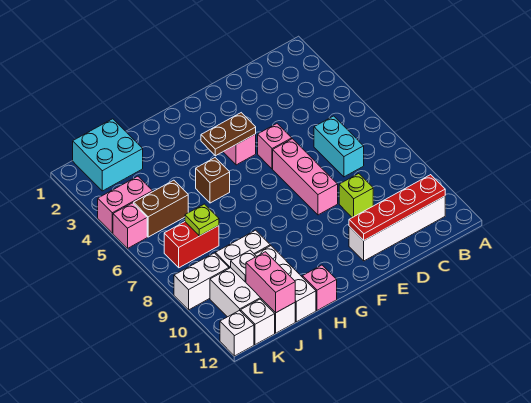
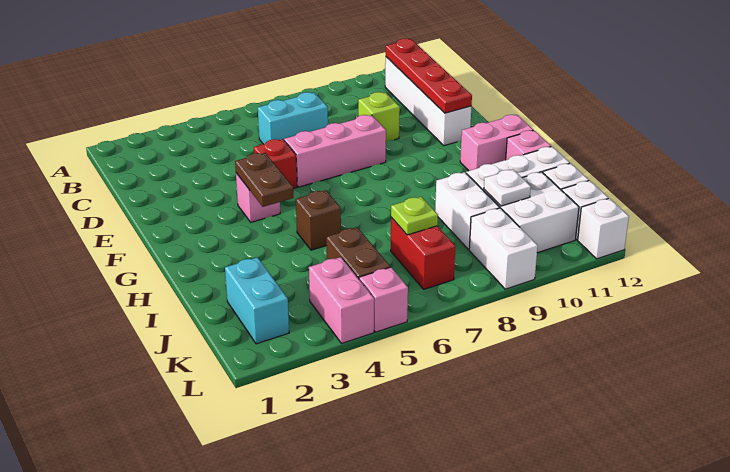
pink 1x1 brick [258,124,292,169] -> red 1x1 brick [254,139,297,189]
cyan 2x2 brick [73,119,143,191] -> cyan 1x2 brick [225,257,289,344]
pink 1x2 brick [246,252,295,313] -> pink 1x2 brick moved to [460,115,533,171]

